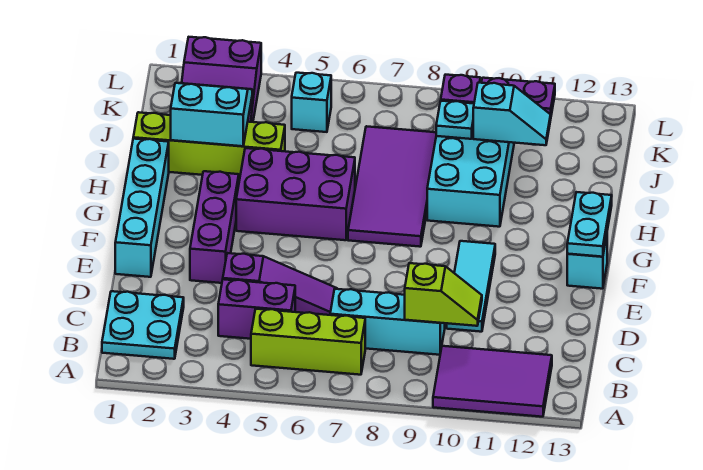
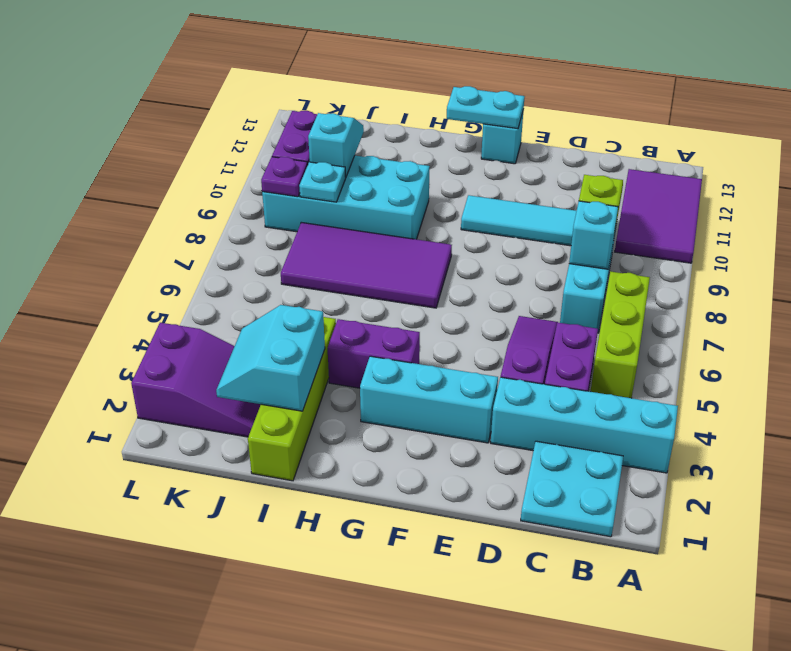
cyan 1x4 brick [115,139,169,277] -> cyan 1x4 brick moved to [491,377,678,473]
purple 1x3 brick [190,171,239,283] -> cyan 1x3 brick [360,356,498,443]
purple 2x3 brick [236,148,355,240] -> purple 1x2 brick [328,319,420,388]
cyan 1x1 brick [292,73,331,132] -> cyan 1x1 brick moved to [569,201,618,269]

